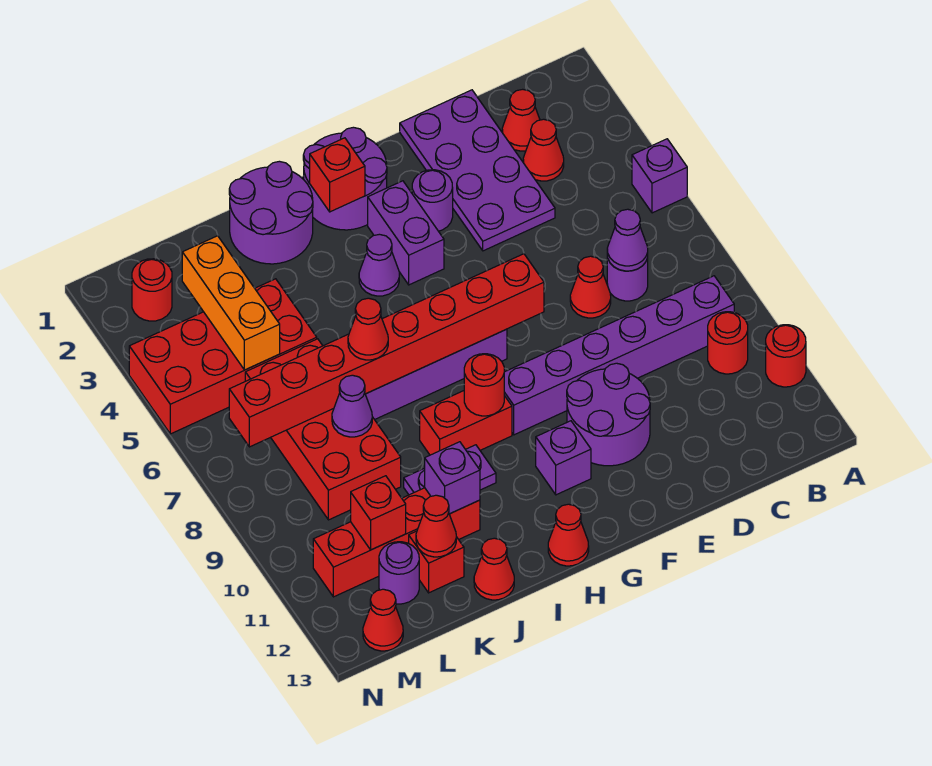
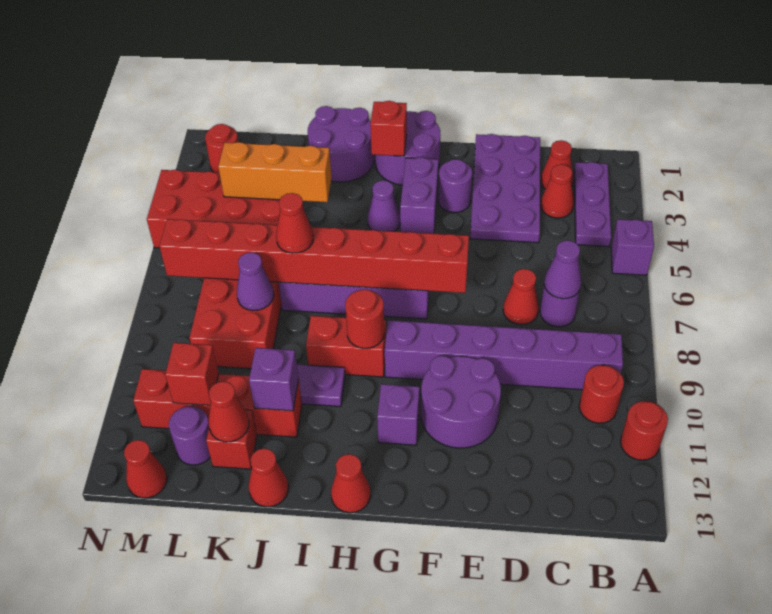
none -> purple 1x3 plate [574,162,611,246]
orange 1x3 brick [182,236,280,370] -> orange 1x3 brick turned to [218,142,332,202]

